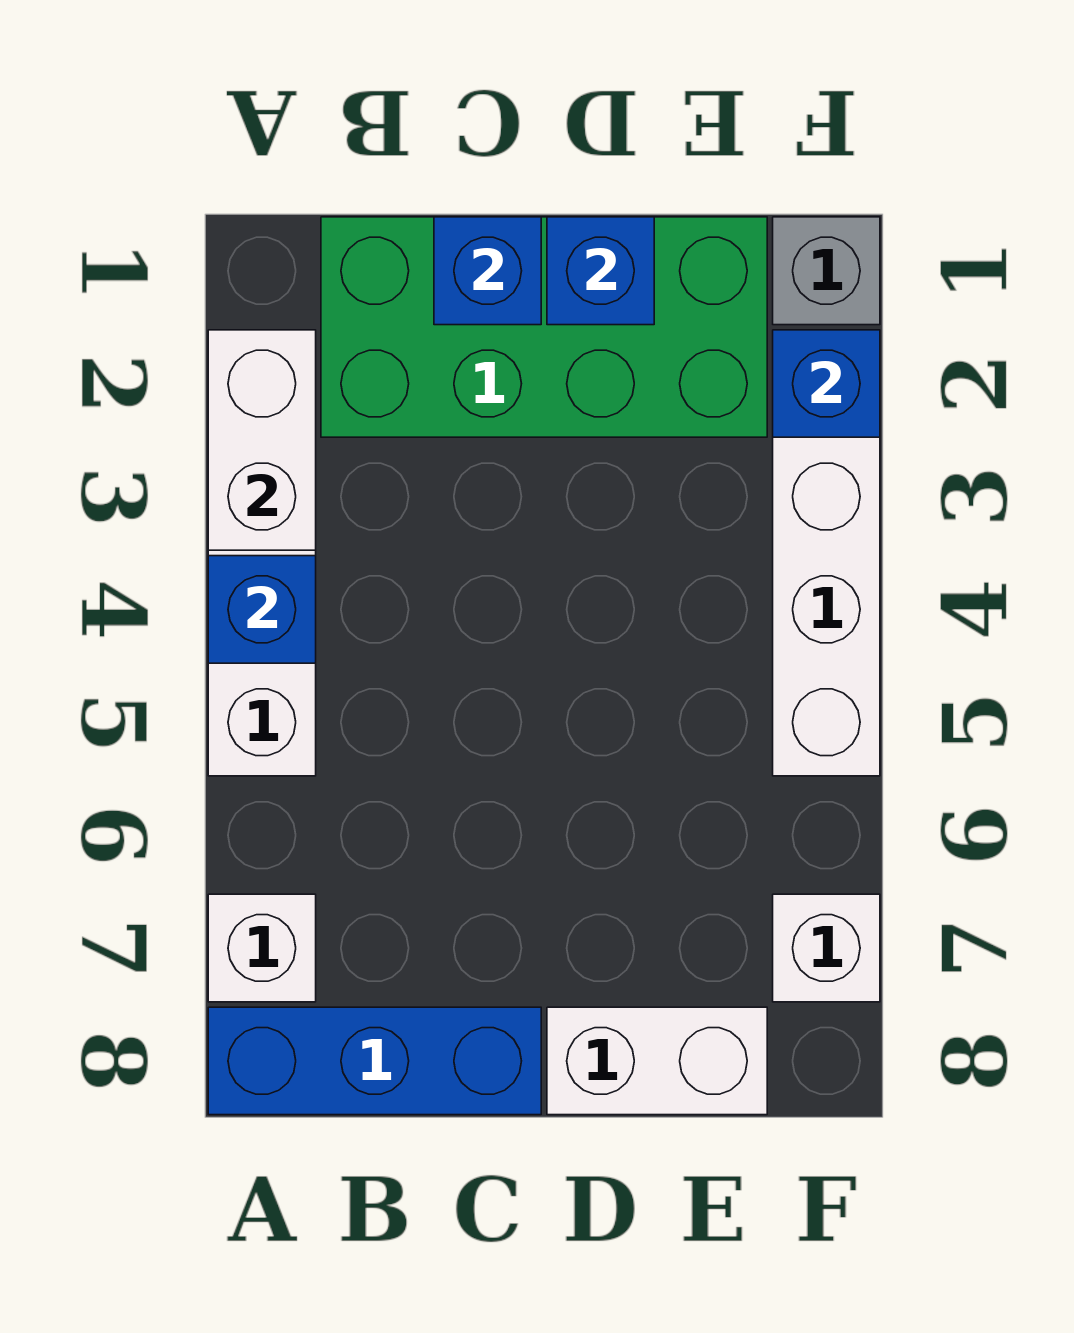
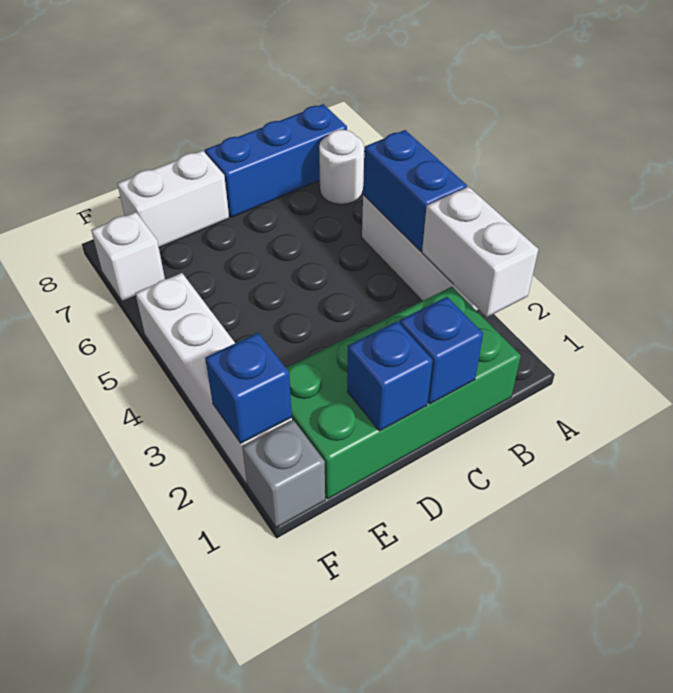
blue 1x1 brick [208,556,316,663] -> blue 1x2 brick [363,130,467,251]
white 1x1 brick [208,894,316,1002] -> white 1x1 round brick [319,130,364,204]

